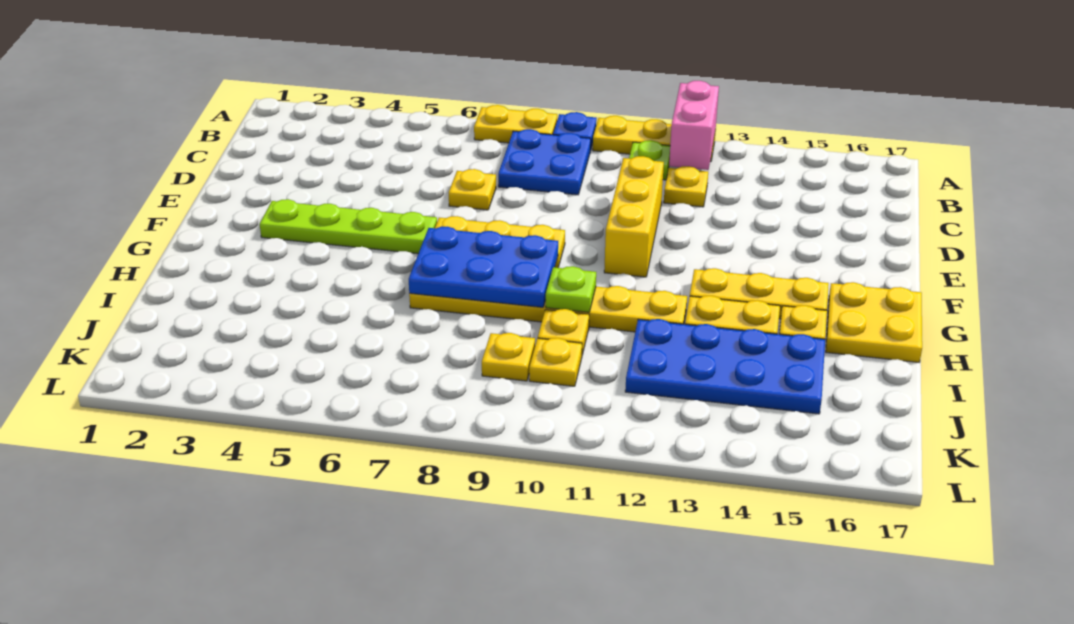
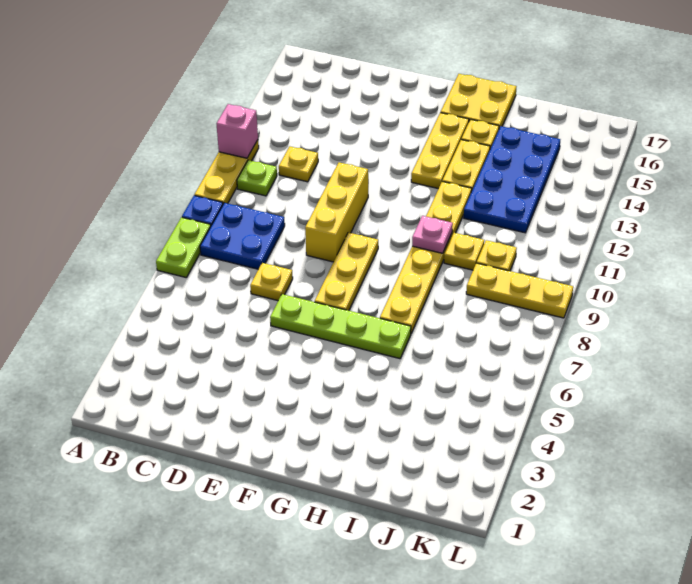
yellow 1x2 plate [474,105,557,143] -> lime 1x2 plate [156,217,211,277]
pink 1x2 brick [669,81,719,170] -> pink 1x1 brick [217,104,258,158]
yellow 1x3 brick [604,156,664,277] -> yellow 1x3 brick turned to [305,162,368,262]
lime 1x4 plate [260,199,437,254] -> lime 1x4 plate turned to [270,294,411,359]
blue 2x3 plate [409,227,558,307] -> none
lime 1x1 plate [546,266,596,312] -> pink 1x1 plate [412,216,453,253]
yellow 1x1 plate [482,333,535,381] -> yellow 1x3 plate [466,263,573,318]

